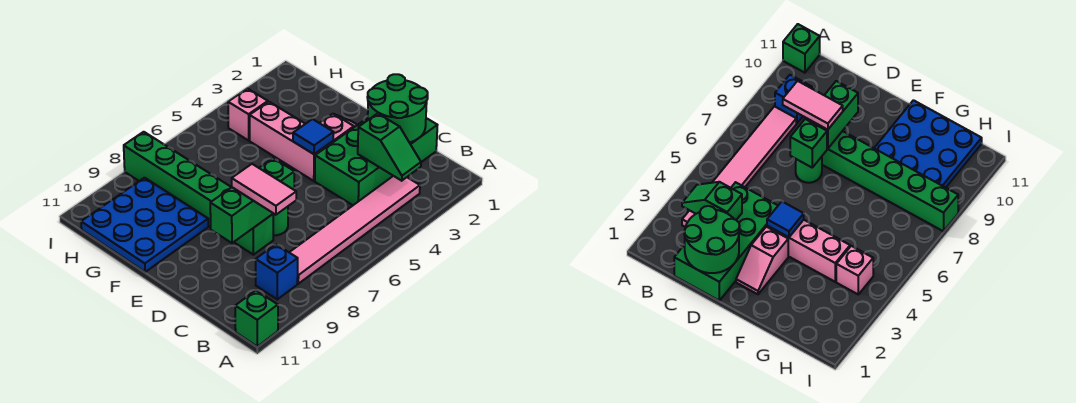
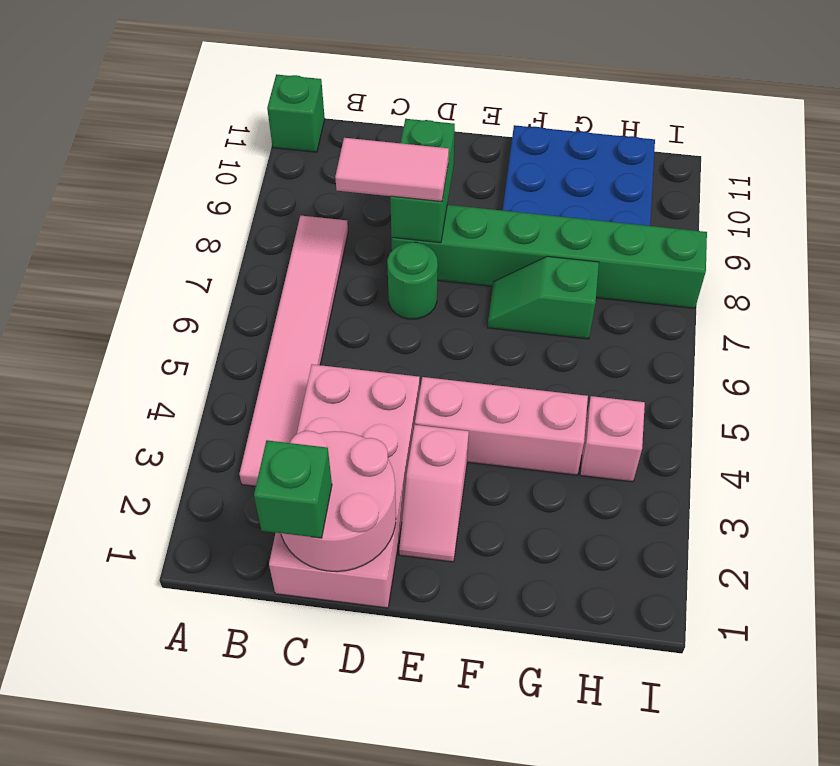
green 1x2 slope [358,113,421,181] -> green 1x2 slope moved to [488,256,599,339]
blue 1x1 brick [256,244,298,299] -> none
green 2x4 brick [315,118,437,205] -> pink 2x4 brick [269,364,420,608]
green 2x2 round brick [367,74,428,143] -> pink 2x2 round brick [281,431,396,572]
green 1x1 brick [260,158,294,190] -> green 1x1 brick moved to [254,440,332,538]
blue 1x1 tile [293,119,334,154] -> none

